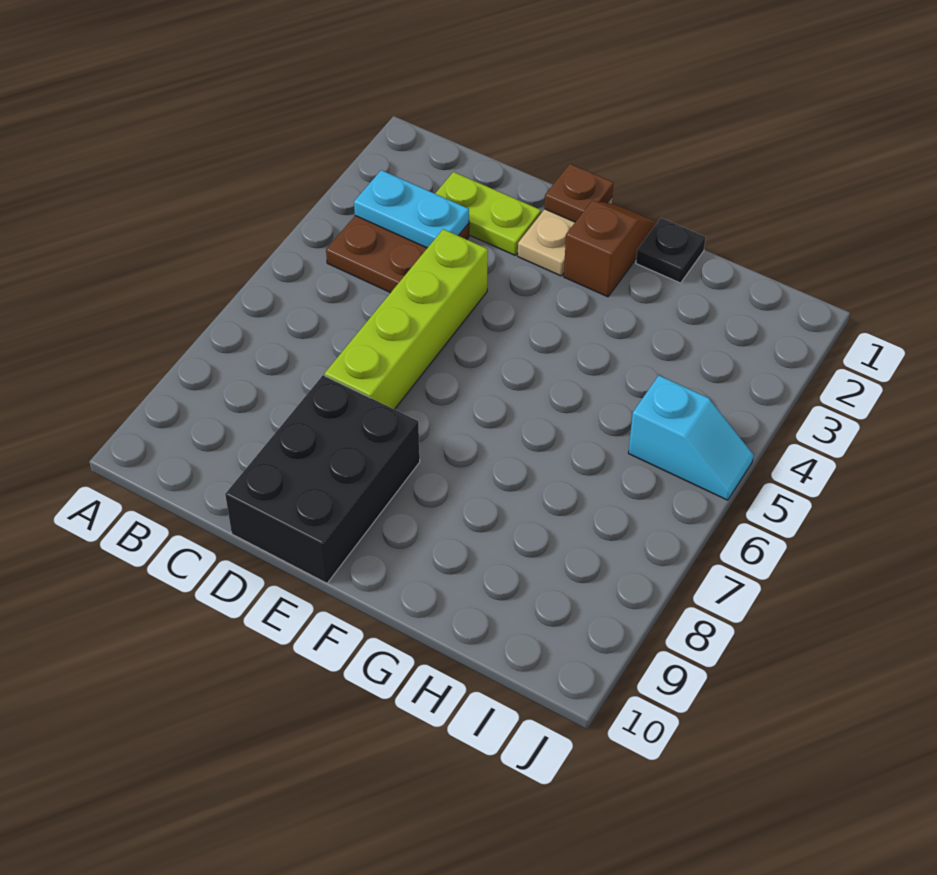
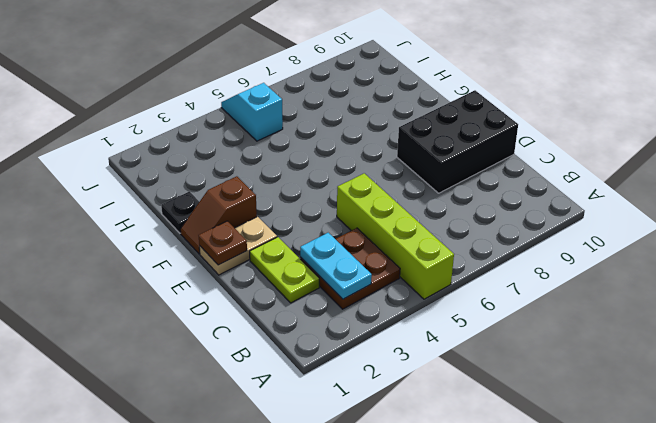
lime 1x4 brick [325,229,488,409] -> lime 1x4 brick turned to [337,173,454,299]

